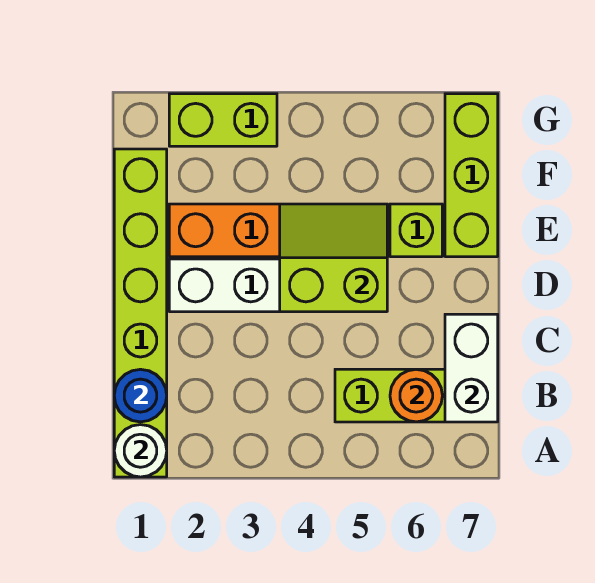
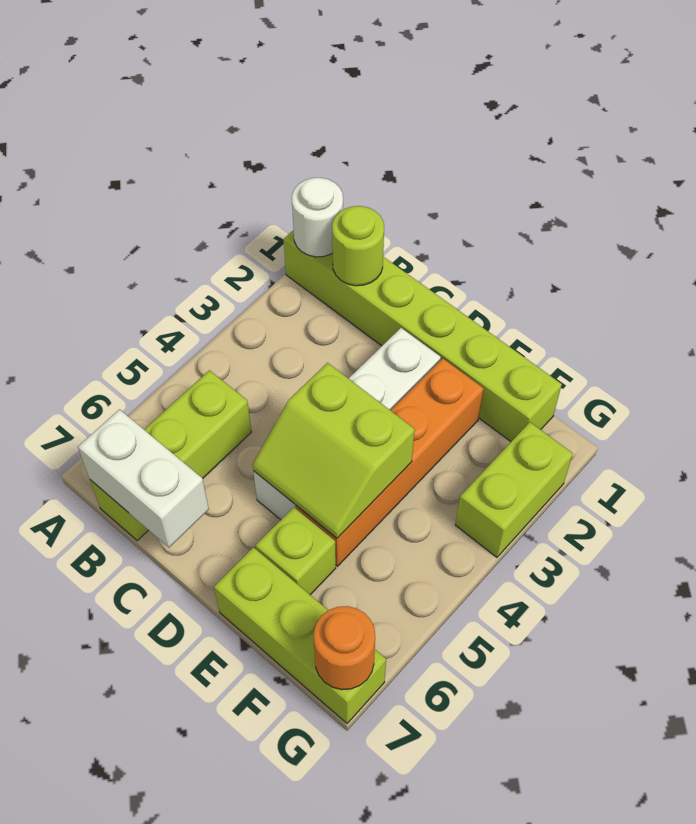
blue 1x1 round brick [114,369,167,422] -> lime 1x1 round brick [332,206,384,286]
orange 1x1 round brick [390,369,442,422] -> orange 1x1 round brick moved to [314,606,375,690]
lime 2x2 slope [280,204,387,312] -> lime 2x2 slope turned to [253,363,415,538]

